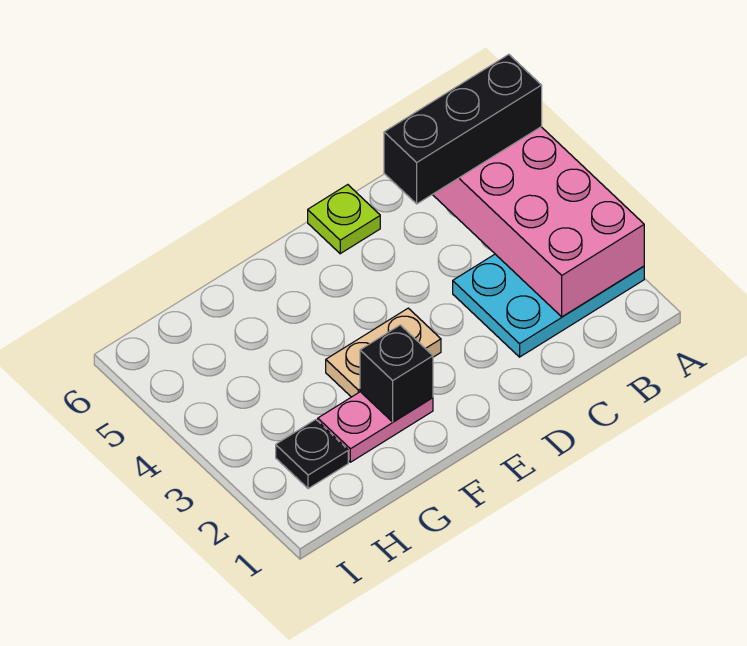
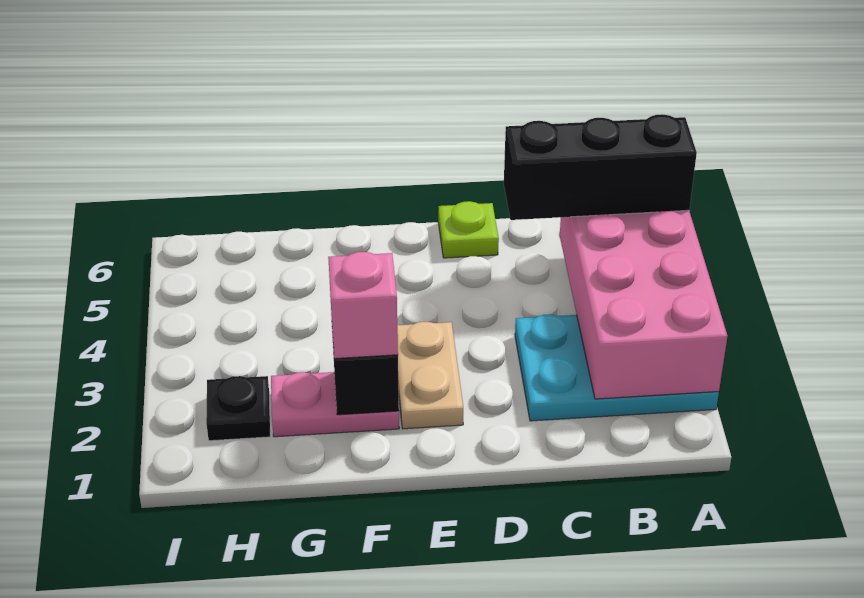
tan 1x2 plate [326,308,441,397] -> tan 1x2 plate turned to [397,322,463,429]
none -> pink 1x1 brick [328,252,398,359]

